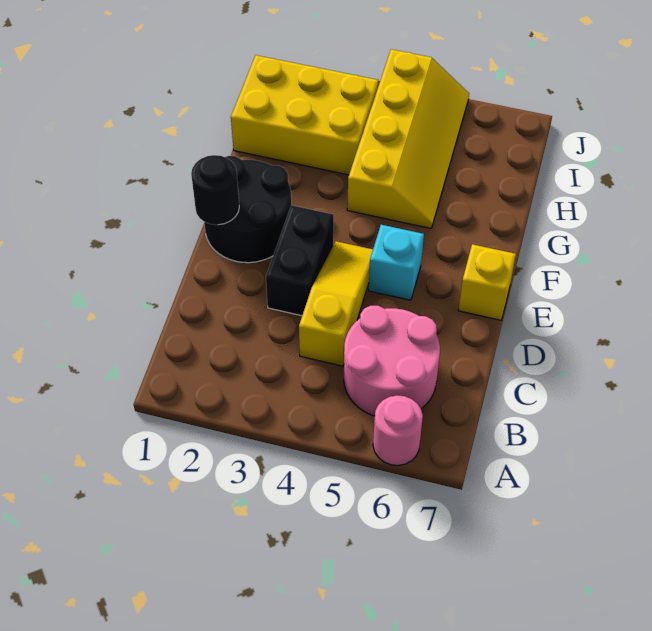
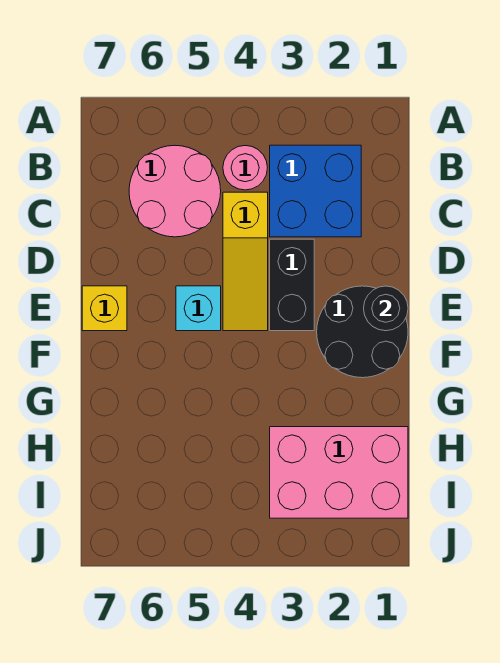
pink 1x1 round brick [373,395,423,465] -> pink 1x1 round brick moved to [223,146,267,190]
none -> blue 2x2 brick [270,145,361,237]
yellow 2x4 slope [347,49,469,228] -> none
yellow 2x3 brick [231,55,378,175] -> pink 2x3 brick [270,427,408,518]

